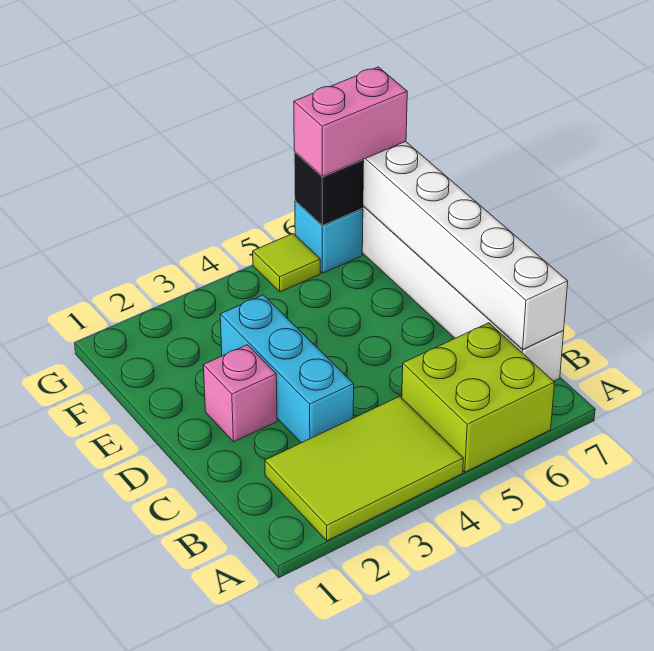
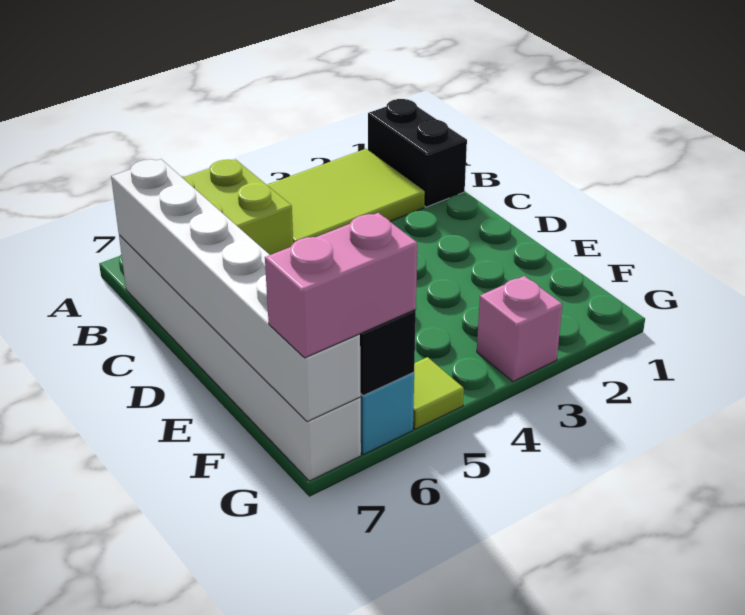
none -> black 1x2 brick [368,99,467,207]
cyan 1x3 brick [220,295,354,443] -> none
pink 1x1 brick [203,345,277,442] -> pink 1x1 brick moved to [477,276,562,382]

